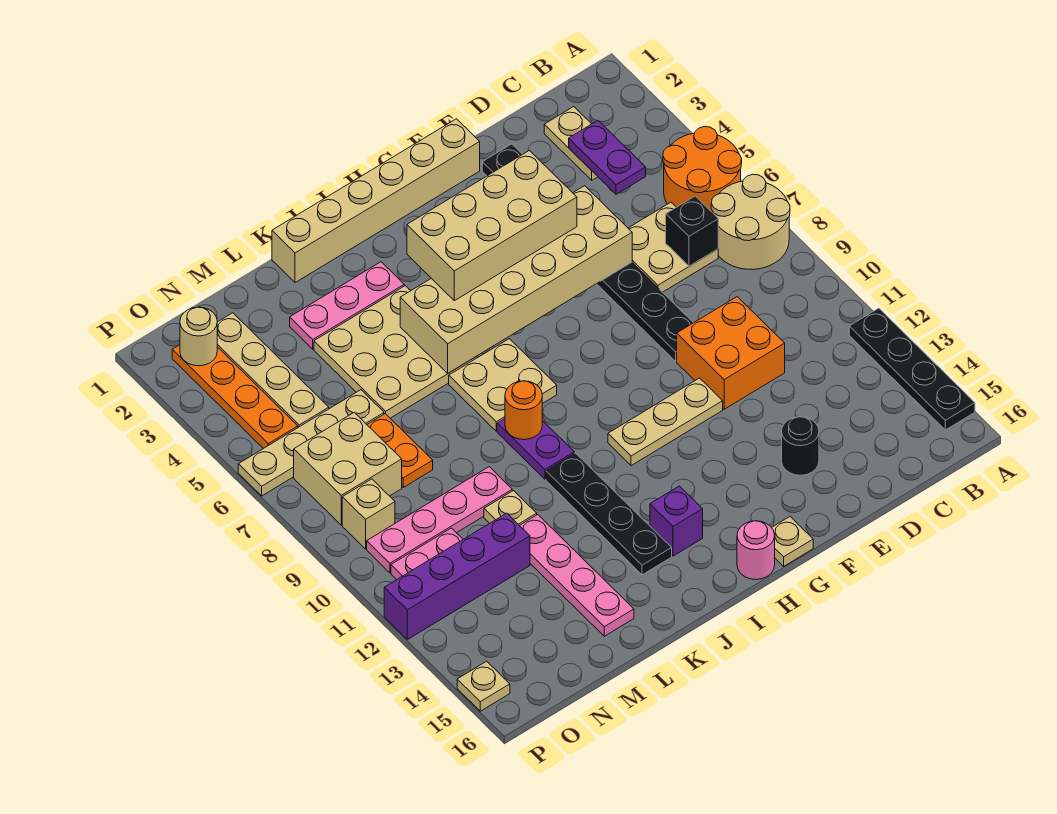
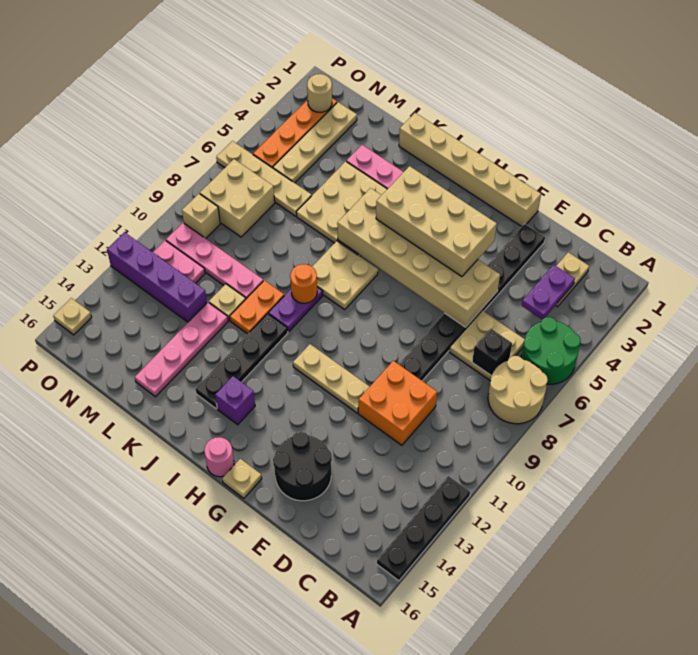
orange 2x2 round brick [663,127,742,212] -> green 2x2 round brick [521,317,581,384]
black 1x1 round brick [782,417,819,475] -> black 2x2 round brick [273,431,332,501]
orange 1x2 plate [367,414,433,487] -> orange 1x2 plate moved to [230,280,284,334]

